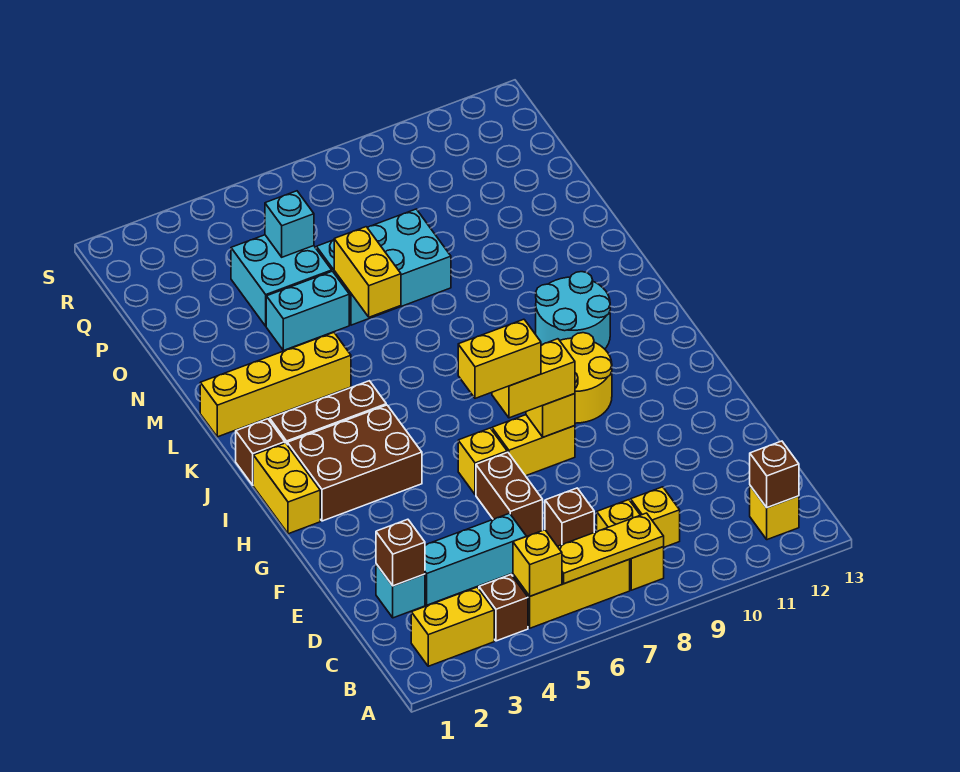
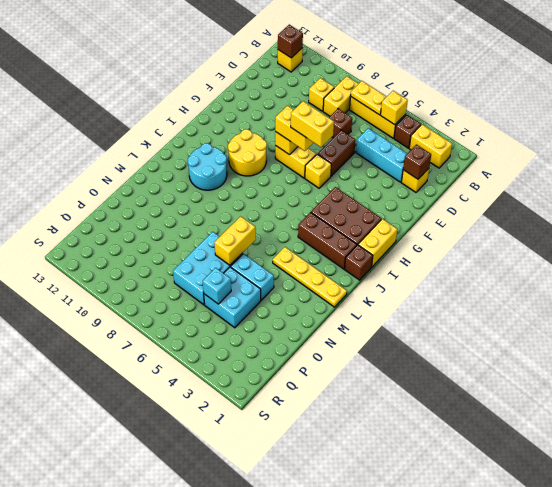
yellow 1x3 plate [558,513,664,584] -> yellow 1x2 plate [351,81,387,115]
cyan 1x1 brick [376,564,425,618] -> yellow 1x1 brick [401,169,429,192]
yellow 1x4 brick [200,332,351,437] -> yellow 1x4 plate [273,247,347,307]
cyan 2x3 brick [316,209,451,325] -> cyan 2x3 brick turned to [173,232,243,305]

